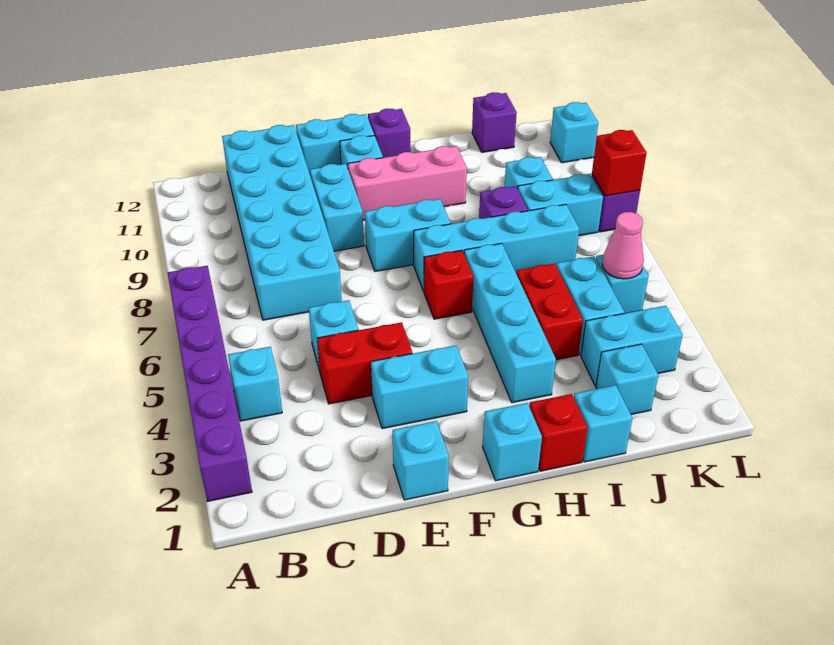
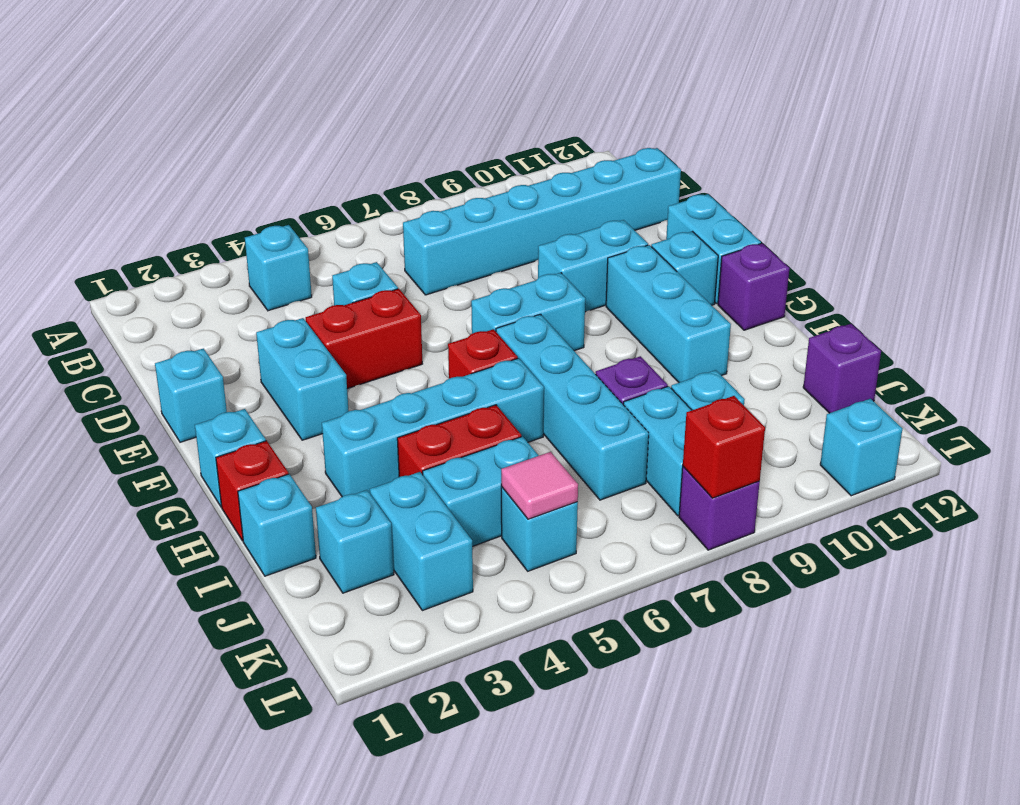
purple 1x6 brick [168,266,252,502] -> none
cyan 2x6 brick [222,125,342,320] -> cyan 1x6 brick [403,148,681,295]
red 1x2 brick [317,322,412,404] -> red 1x2 brick turned to [306,289,422,389]
cyan 1x2 brick [365,199,451,271] -> cyan 1x2 brick turned to [471,273,585,351]
pink 1x3 brick [348,146,467,220] -> cyan 1x3 brick [606,245,731,383]
pink 1x1 cone [602,212,644,279] -> pink 1x1 tile [501,452,578,519]

